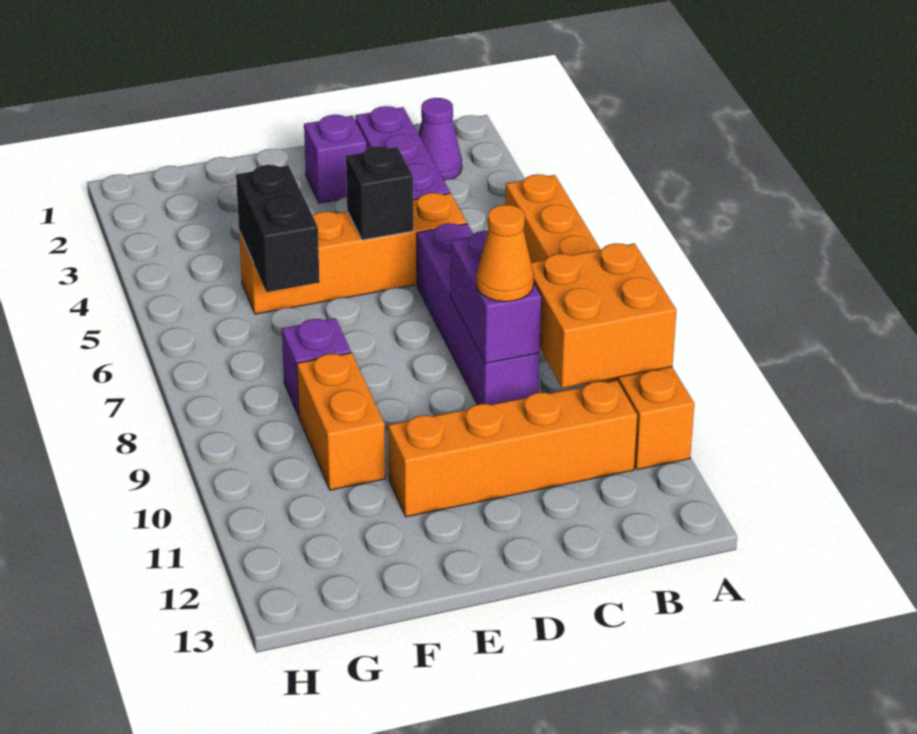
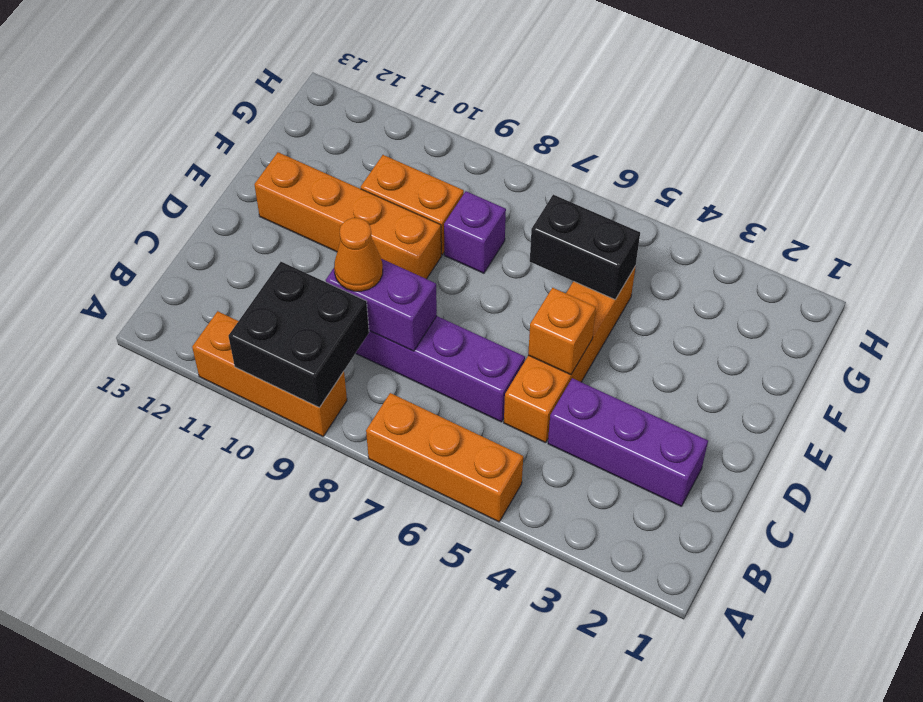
orange 2x2 brick [531,243,676,388] -> black 2x2 brick [229,262,369,407]
purple 1x1 cone [419,98,462,180] -> none
orange 1x4 brick [388,380,637,517] -> orange 1x4 brick turned to [254,152,441,279]
purple 1x1 brick [304,115,367,203] -> none
black 1x1 brick [346,146,413,240] -> orange 1x1 brick [528,288,596,375]

